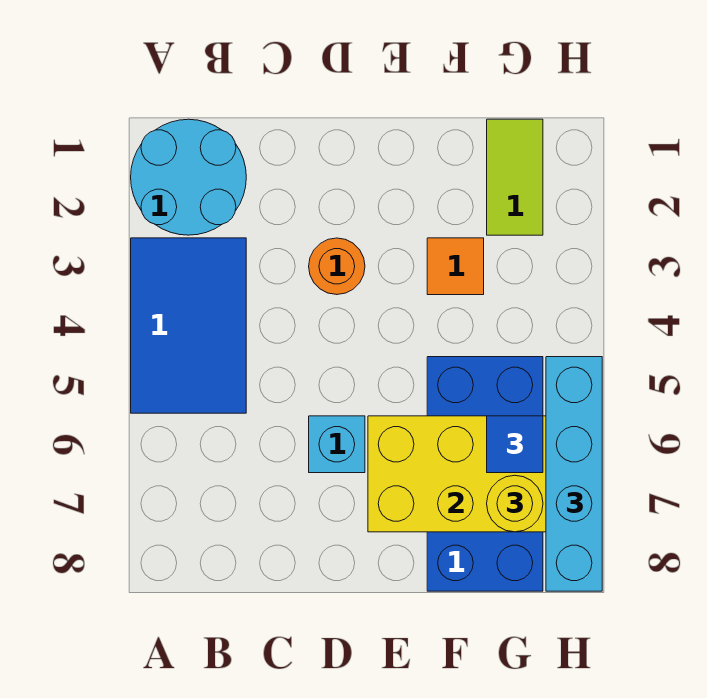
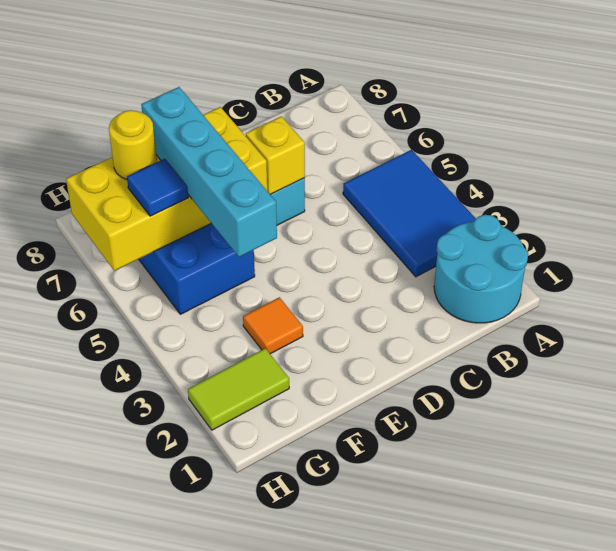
orange 1x1 round brick [309,238,365,295] -> none
none -> yellow 1x1 brick [246,116,305,195]
lime 1x2 tile [487,119,543,235] -> lime 1x2 tile turned to [188,348,289,430]
cyan 1x4 brick [546,357,602,591] -> cyan 1x4 brick moved to [141,87,277,257]

